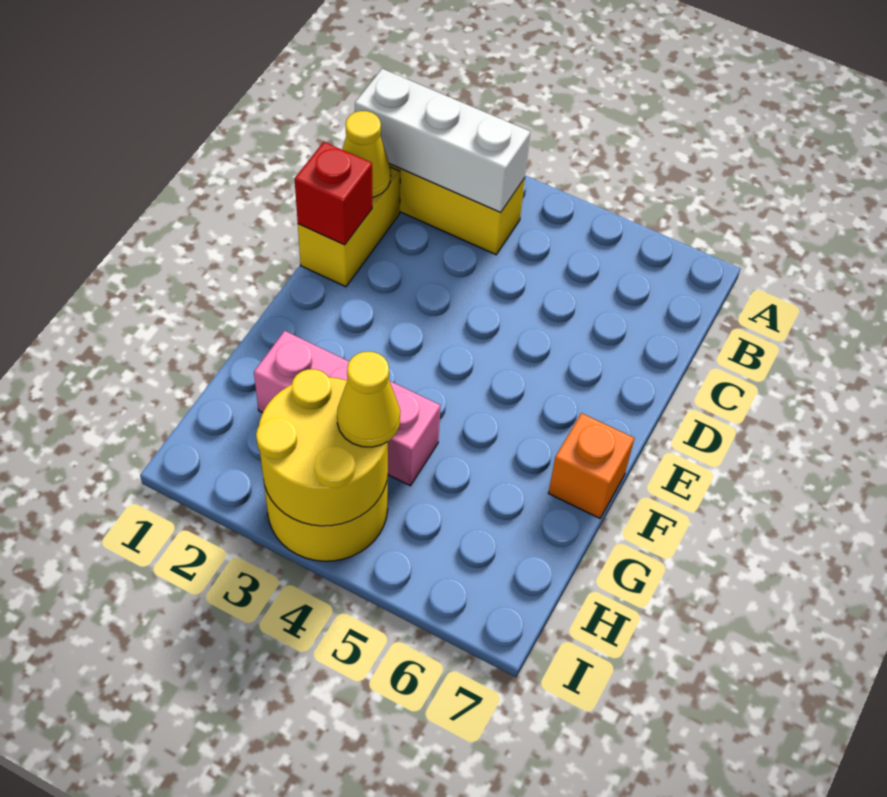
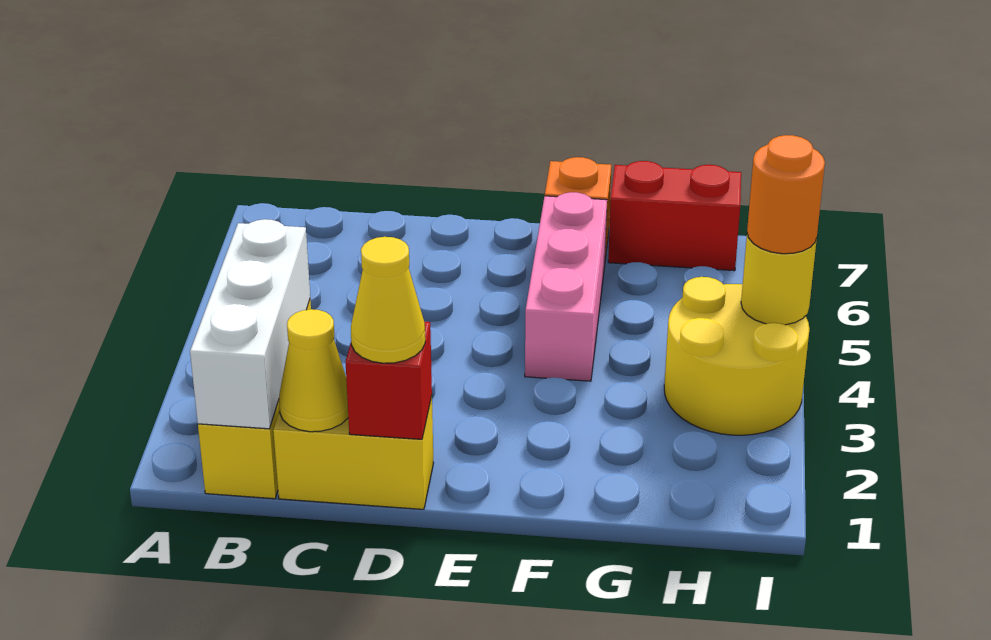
pink 1x3 brick [254,331,441,486] -> pink 1x3 brick moved to [525,192,607,381]
none -> red 1x2 brick [608,161,741,271]
yellow 2x2 round brick [256,369,388,526] -> yellow 1x1 round brick [741,234,817,325]
yellow 1x1 cone [337,352,400,447] -> yellow 1x1 cone moved to [351,237,425,363]
none -> orange 1x1 round brick [747,135,825,254]

